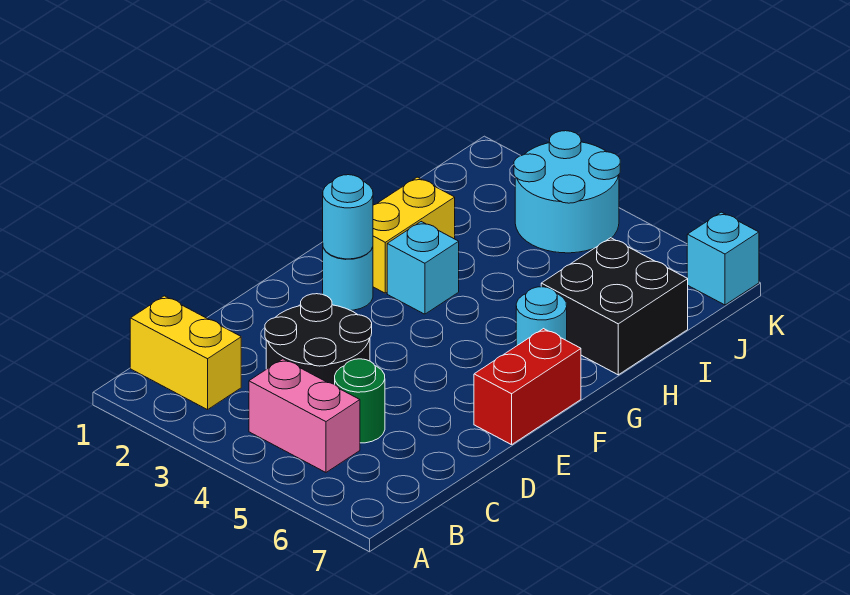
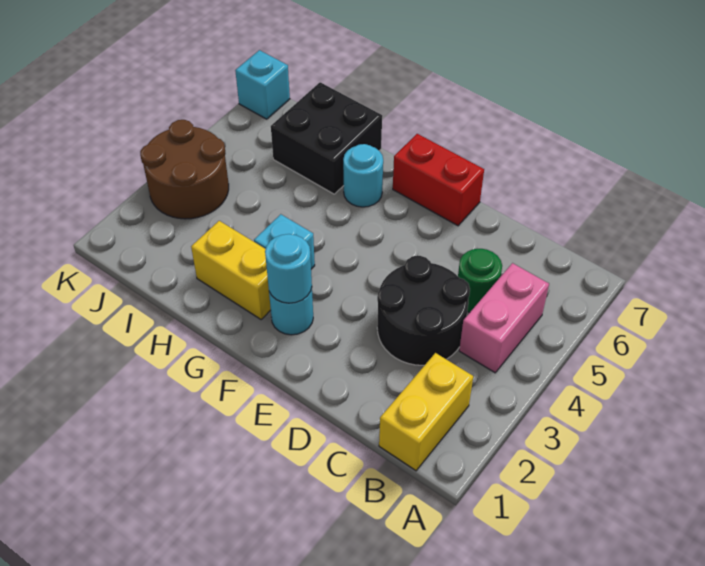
cyan 2x2 round brick [514,131,620,253] -> brown 2x2 round brick [140,120,229,219]

